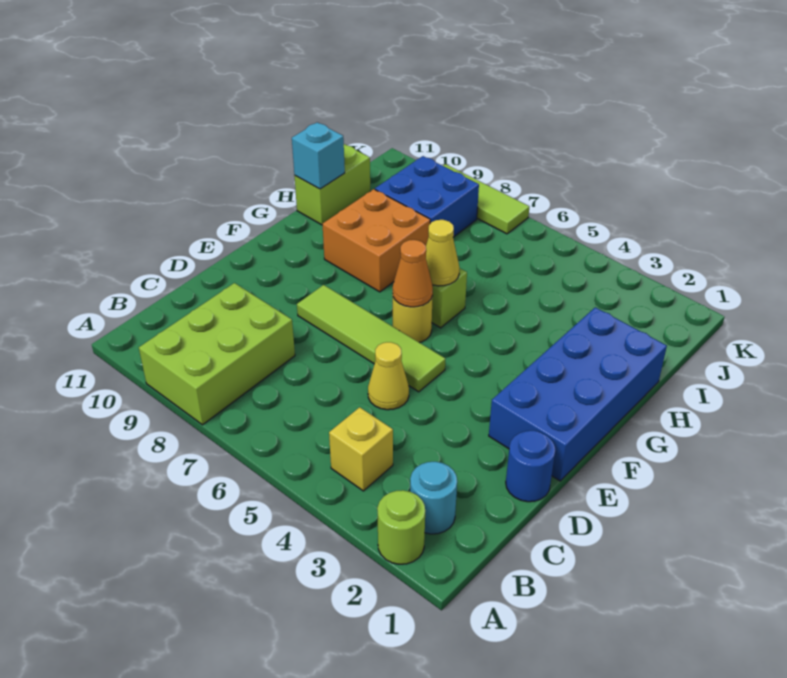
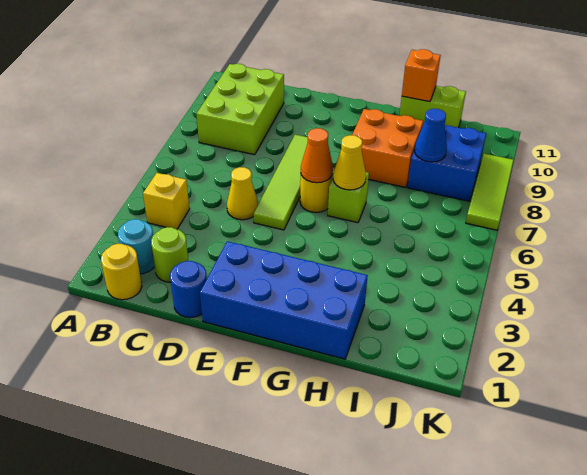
lime 1x1 round brick [377,490,425,564] -> lime 1x1 round brick moved to [151,227,188,282]
lime 2x3 brick [139,283,295,425] -> lime 2x3 brick turned to [196,64,284,155]
none -> yellow 1x1 round brick [101,244,142,300]
cyan 1x1 brick [292,122,345,189] -> orange 1x1 brick [402,49,441,102]
none -> blue 1x1 cone [415,109,447,162]

